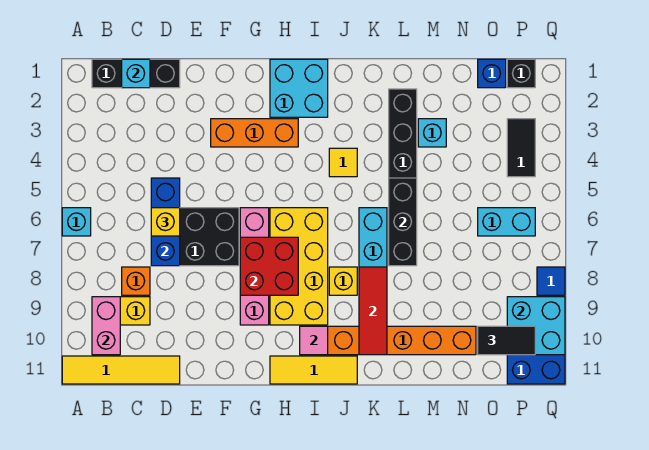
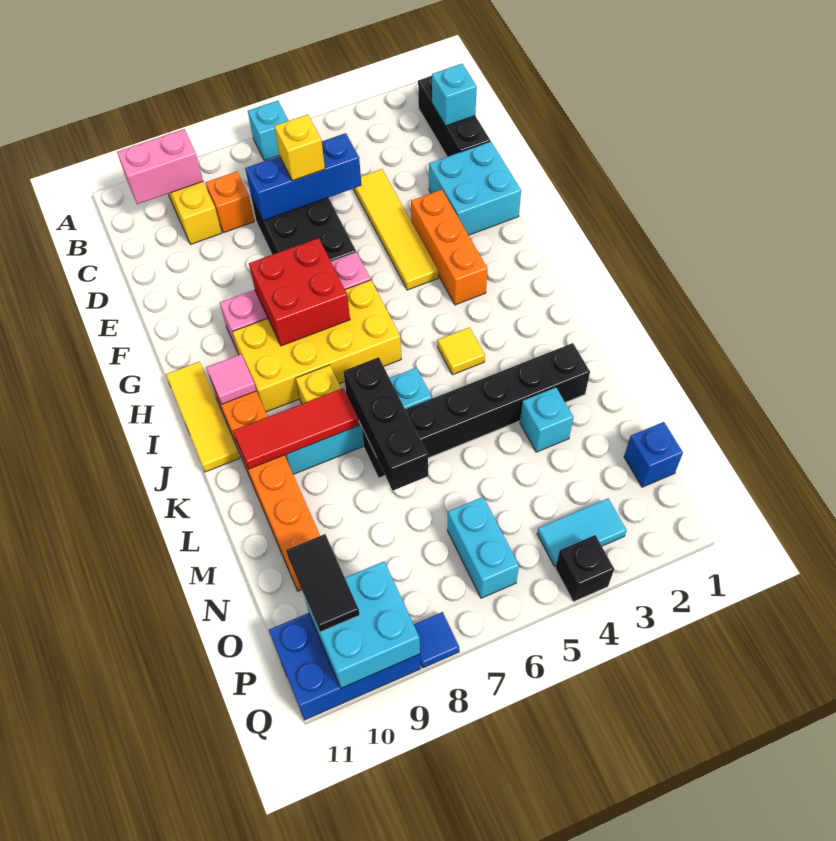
yellow 1x4 tile [62,356,180,384] -> yellow 1x4 tile moved to [353,169,438,290]
cyan 2x2 brick [270,59,328,117] -> cyan 2x2 brick moved to [429,141,521,235]
black 1x3 brick [389,178,417,266] -> black 1x3 brick turned to [343,357,428,490]
black 1x1 brick [507,59,535,88] -> black 1x1 brick moved to [555,535,614,602]
black 1x2 tile [507,119,535,177] -> cyan 1x2 tile [537,499,627,566]

